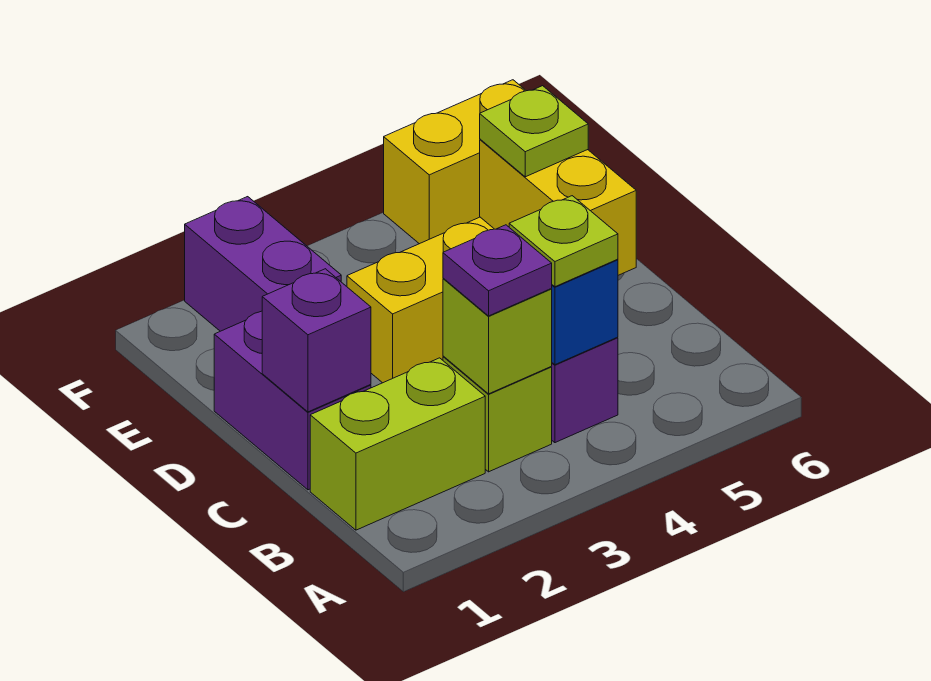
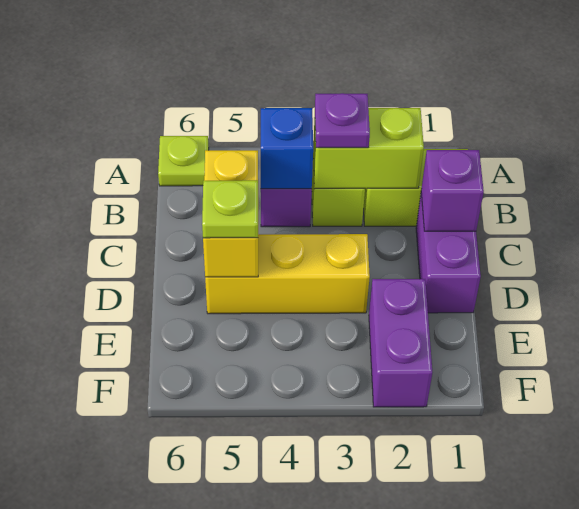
lime 1x1 brick [443,278,552,394] -> lime 1x2 brick [313,108,424,189]
lime 1x1 plate [509,196,618,287] -> lime 1x1 plate moved to [158,136,209,186]
yellow 1x2 brick [384,80,526,244] -> none

